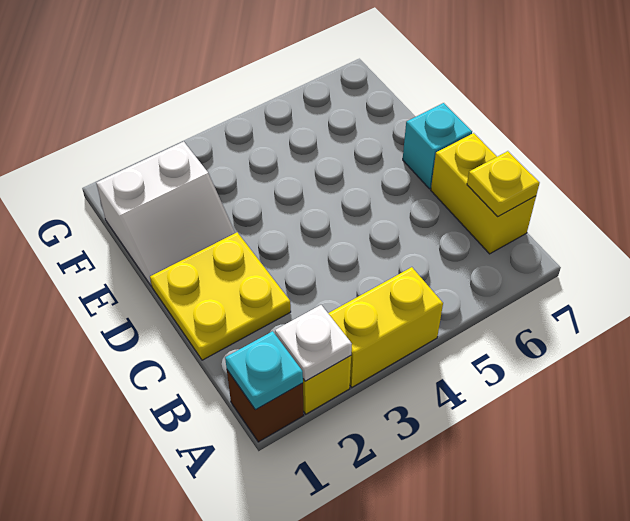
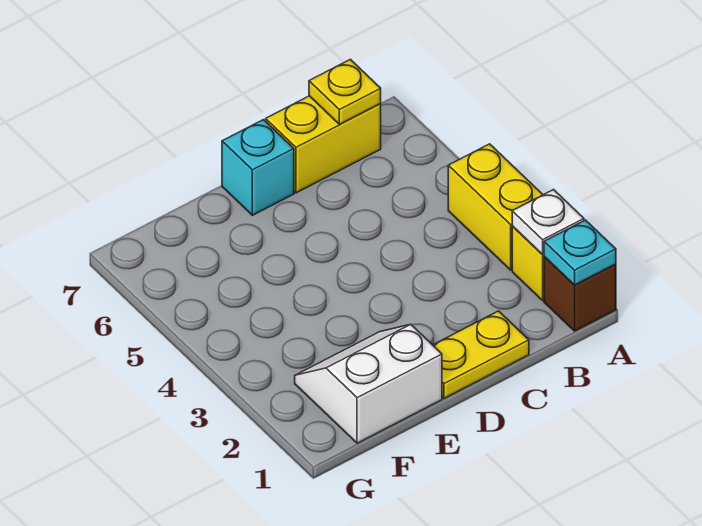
yellow 2x2 plate [150,232,291,360] -> yellow 1x2 plate [433,311,529,398]
white 2x2 slope [96,142,235,286] -> white 2x2 slope turned to [295,324,442,443]

